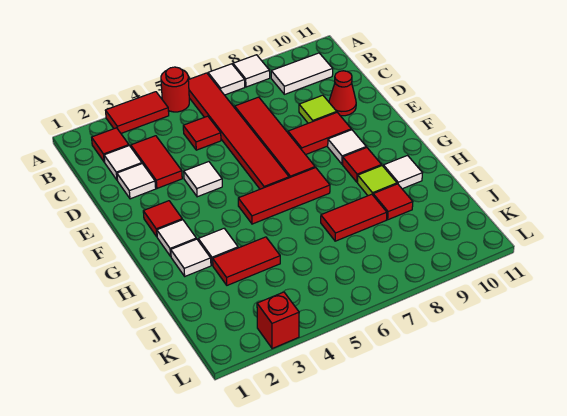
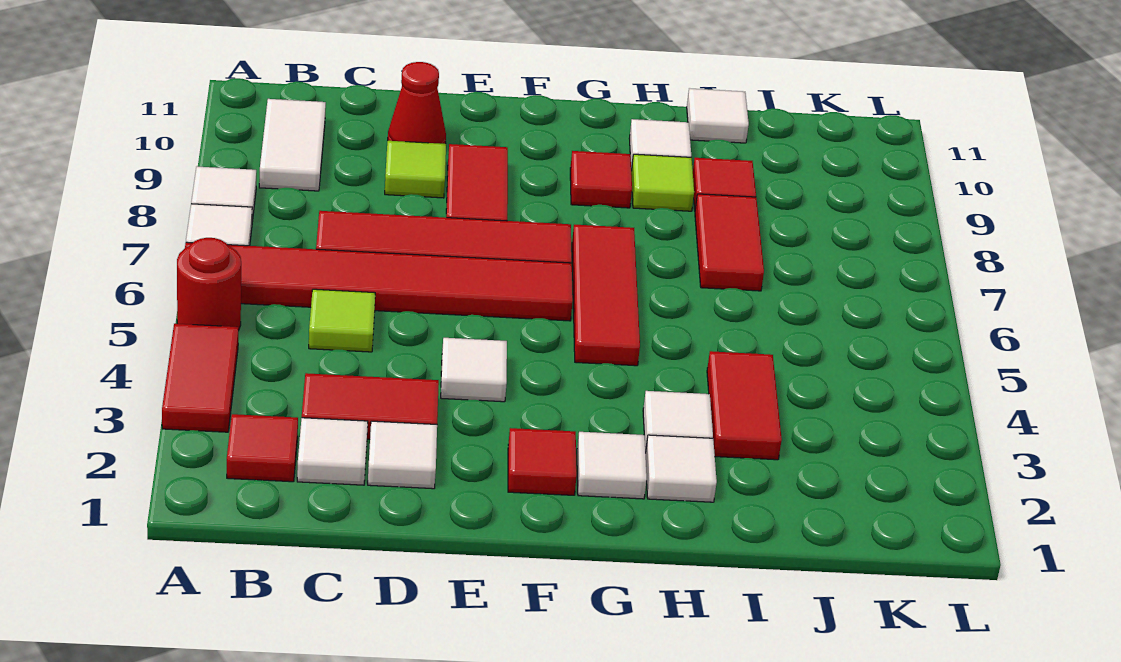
red 1x1 tile [183,116,221,150] -> lime 1x1 tile [309,289,375,352]
white 1x1 tile [328,130,366,164] -> white 1x1 tile moved to [687,88,749,143]
red 1x1 brick [257,292,299,349] -> none

